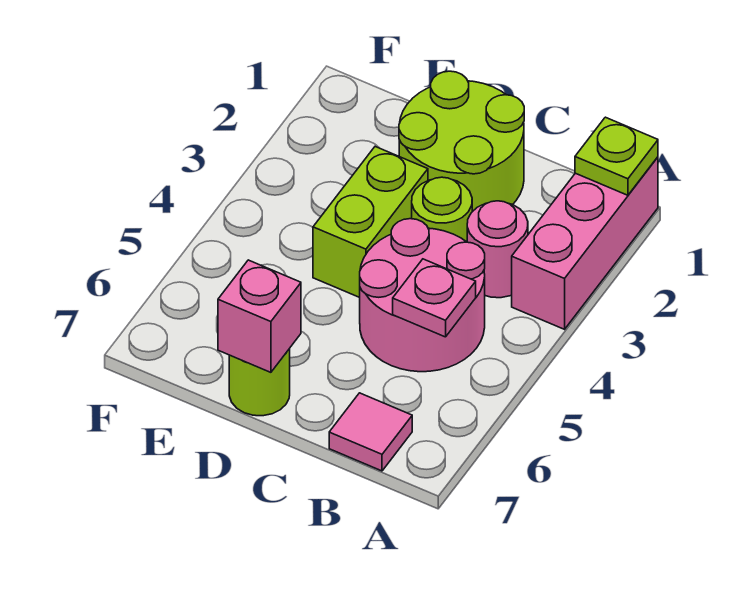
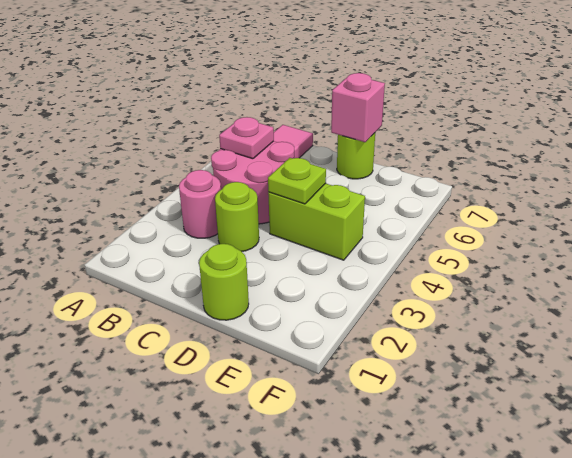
pink 1x3 brick [512,157,658,329] -> none
lime 1x1 plate [575,117,658,195] -> lime 1x1 plate moved to [268,158,326,204]
lime 2x2 round brick [399,71,524,212] -> lime 1x1 round brick [199,244,249,320]
lime 1x2 brick [313,147,428,298] -> lime 1x2 brick turned to [268,183,365,260]

